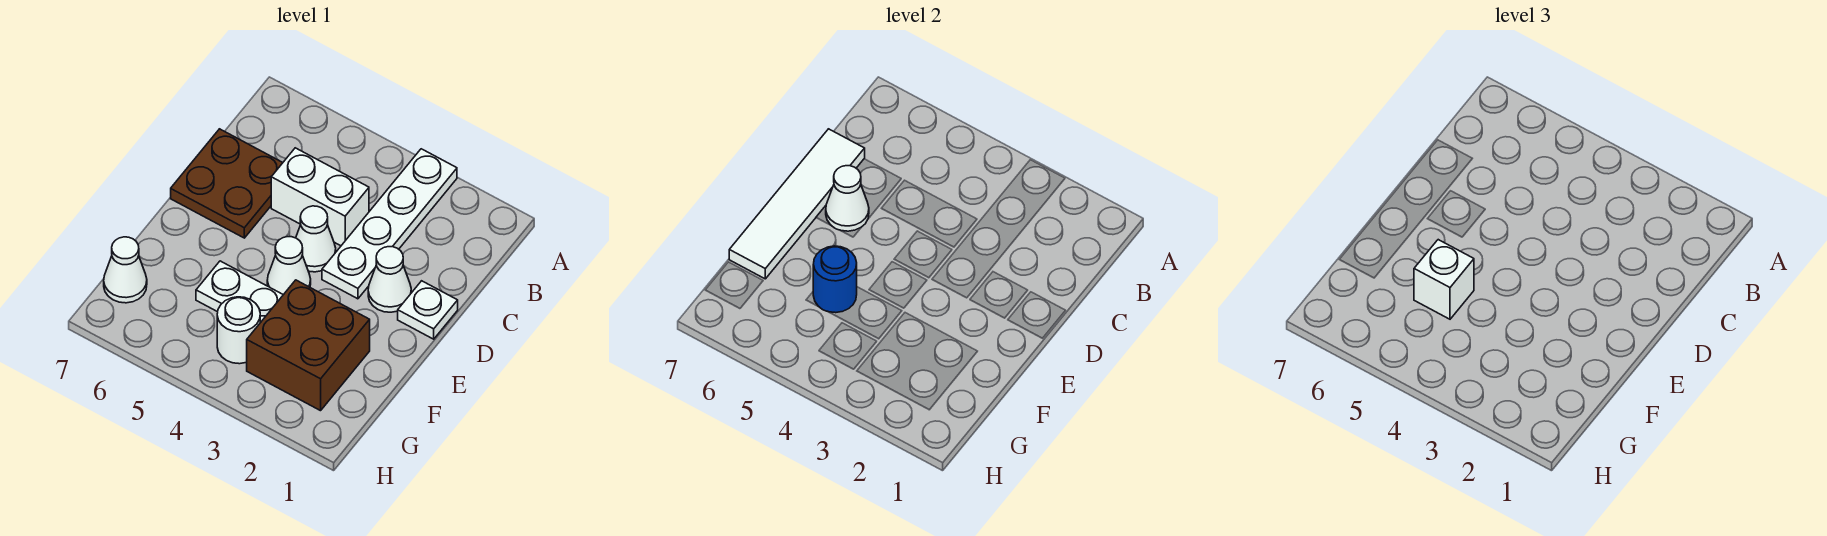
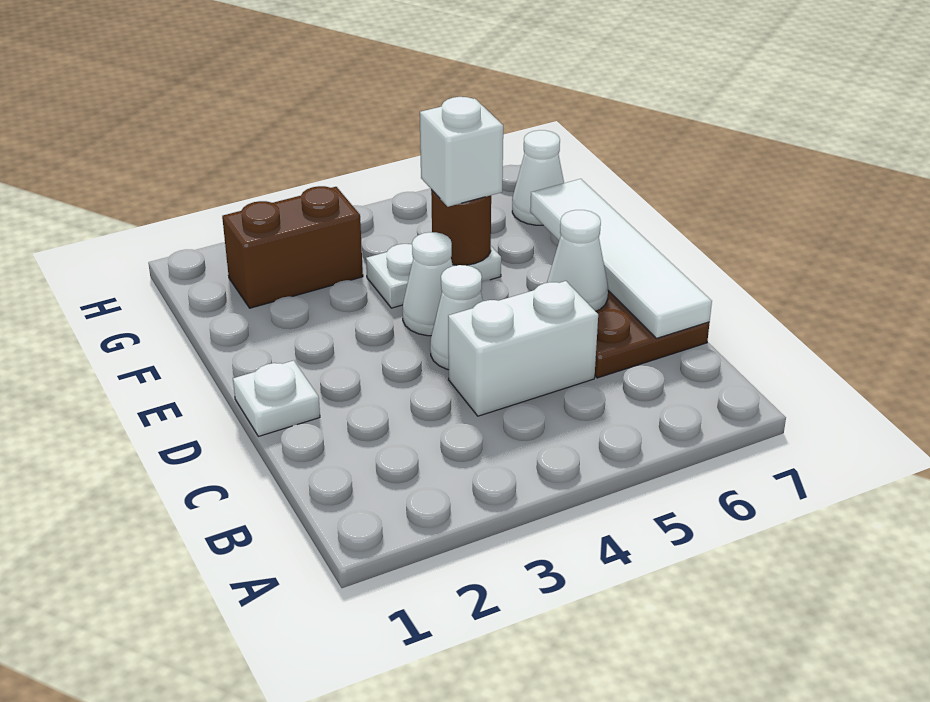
white 1x4 plate [322,149,457,299] -> none
white 1x1 cone [368,247,411,312] -> none
brown 2x2 brick [247,280,370,411] -> brown 1x2 brick [222,186,363,308]
blue 1x1 round brick [813,246,857,313] -> brown 1x1 round brick [431,190,491,265]
white 1x1 round brick [217,297,260,364] -> none

